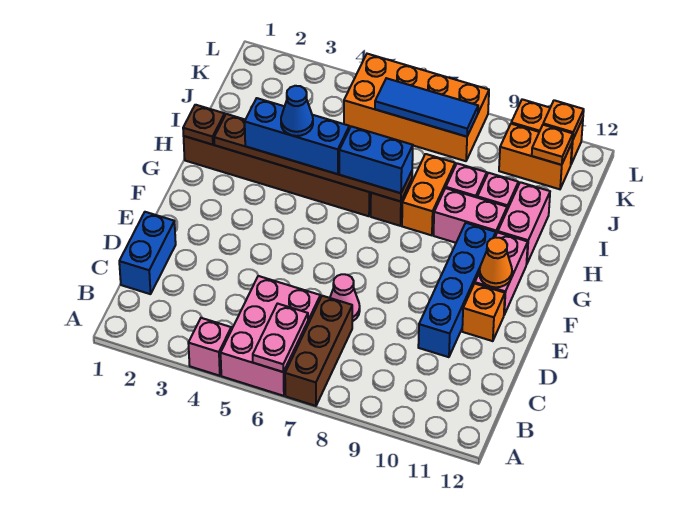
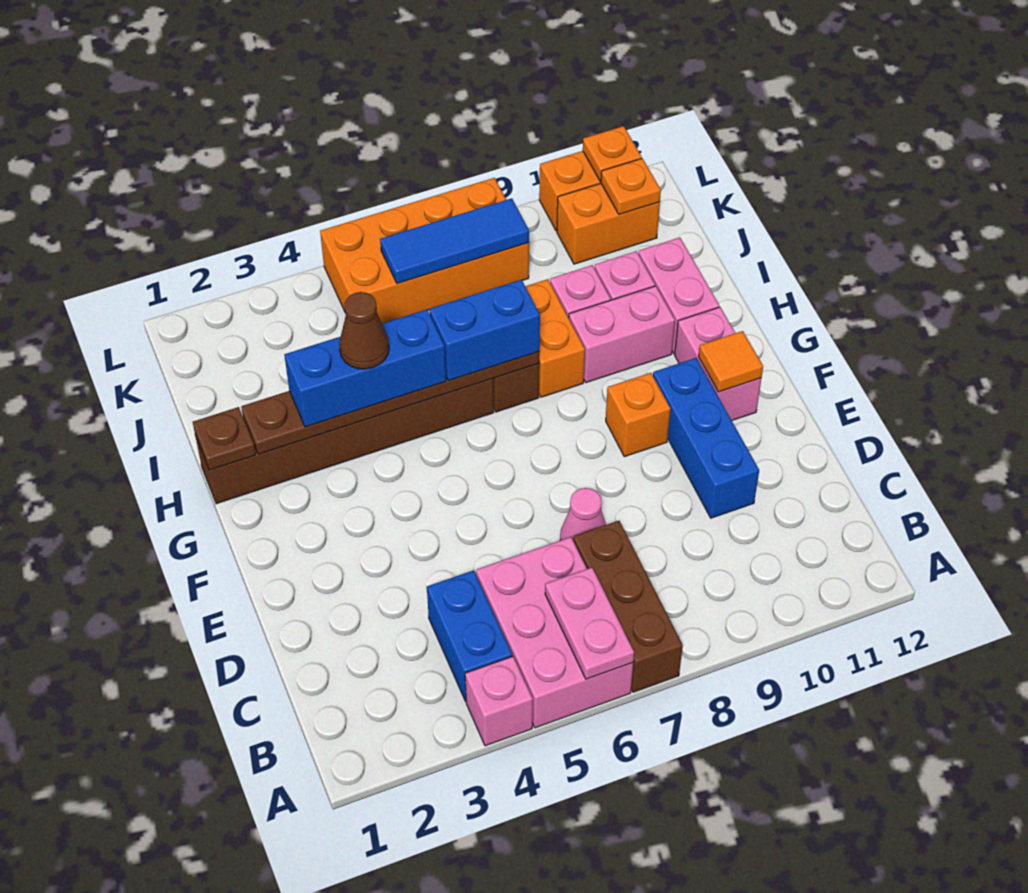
blue 1x2 brick [119,212,176,294] -> blue 1x2 brick moved to [427,570,512,701]
blue 1x4 brick [418,223,496,357] -> blue 1x3 brick [653,358,759,518]
orange 1x1 brick [462,283,505,341] -> orange 1x1 brick moved to [606,373,670,457]
orange 1x1 cone [479,237,512,287] -> orange 1x1 tile [699,331,763,392]
blue 1x1 cone [281,86,313,136] -> brown 1x1 cone [339,292,389,369]

